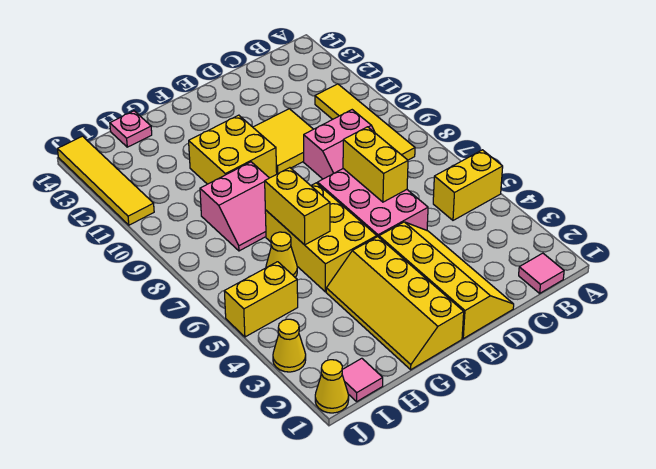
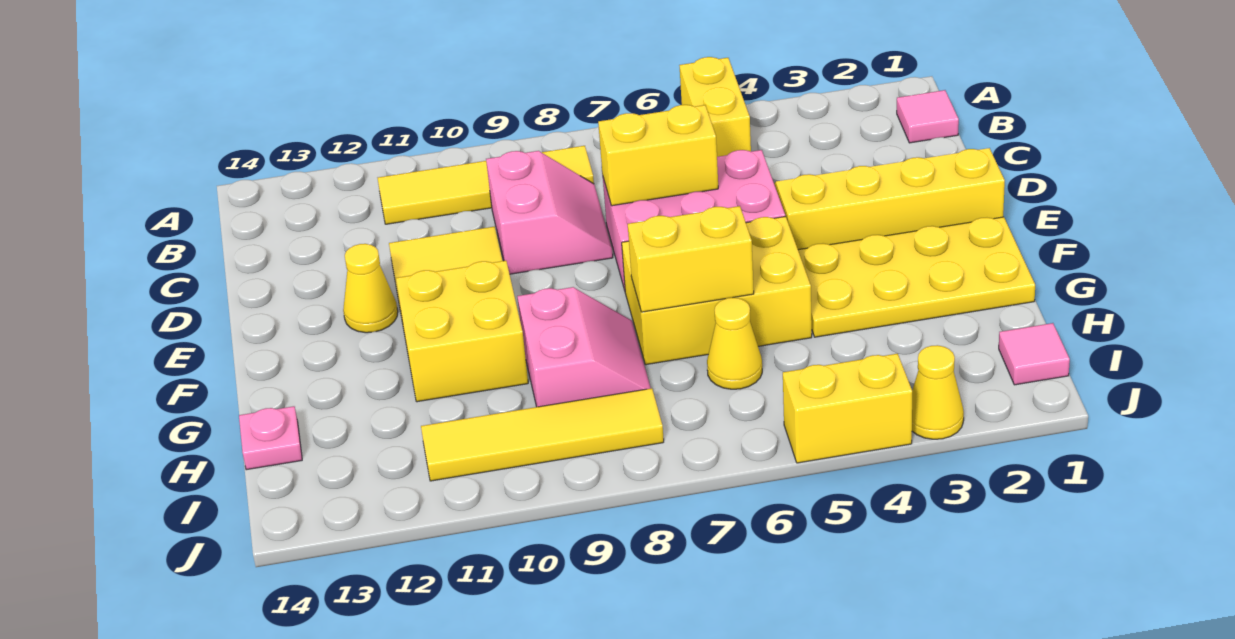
yellow 2x4 slope [326,237,464,370] -> yellow 2x4 plate [798,217,1035,337]
yellow 1x2 brick [224,262,298,337] -> yellow 1x2 brick turned to [783,354,912,463]
yellow 1x1 cone [315,360,349,413] -> yellow 1x1 cone moved to [343,244,398,333]
yellow 1x4 tile [58,136,154,225] -> yellow 1x4 tile moved to [421,388,664,481]

